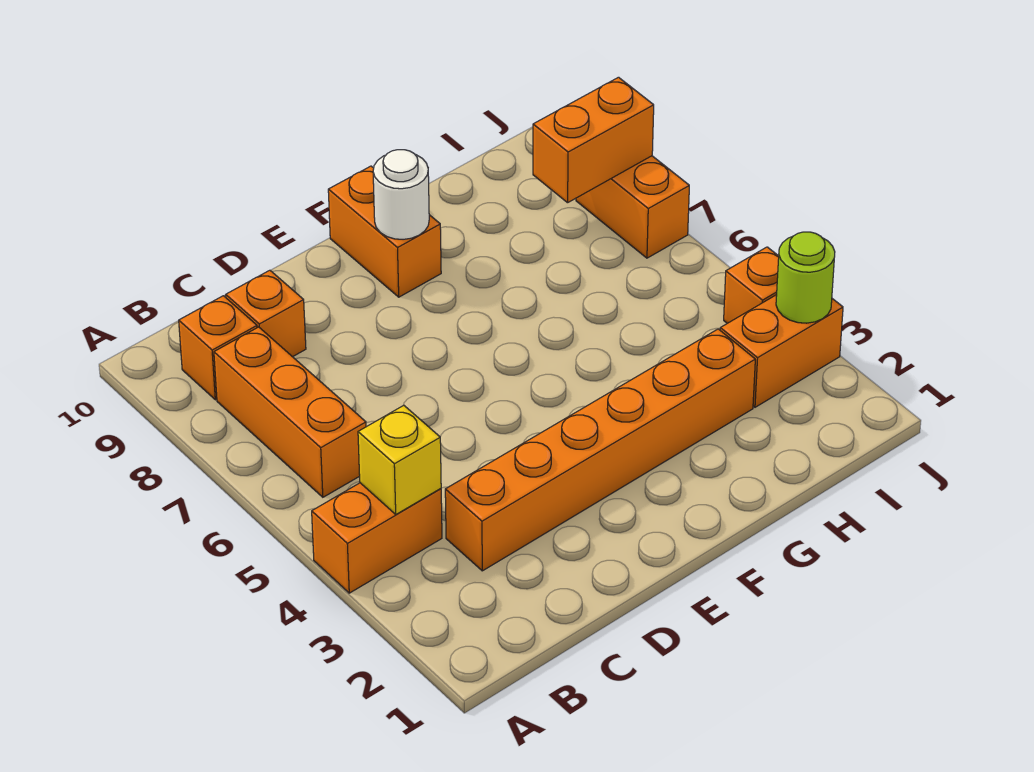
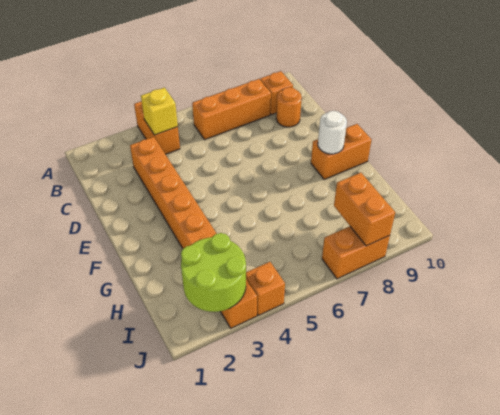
orange 1x1 brick [226,270,306,357] -> orange 1x1 round brick [276,87,302,127]
lime 1x1 round brick [776,232,835,323] -> lime 2x2 round brick [181,233,246,312]

